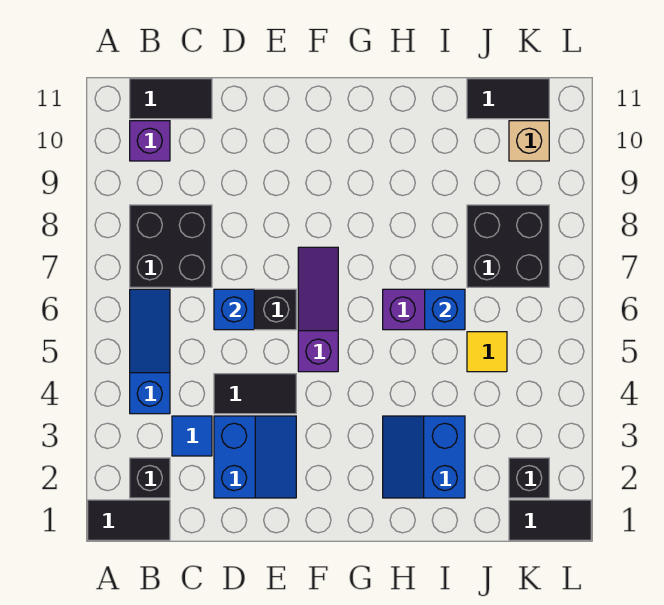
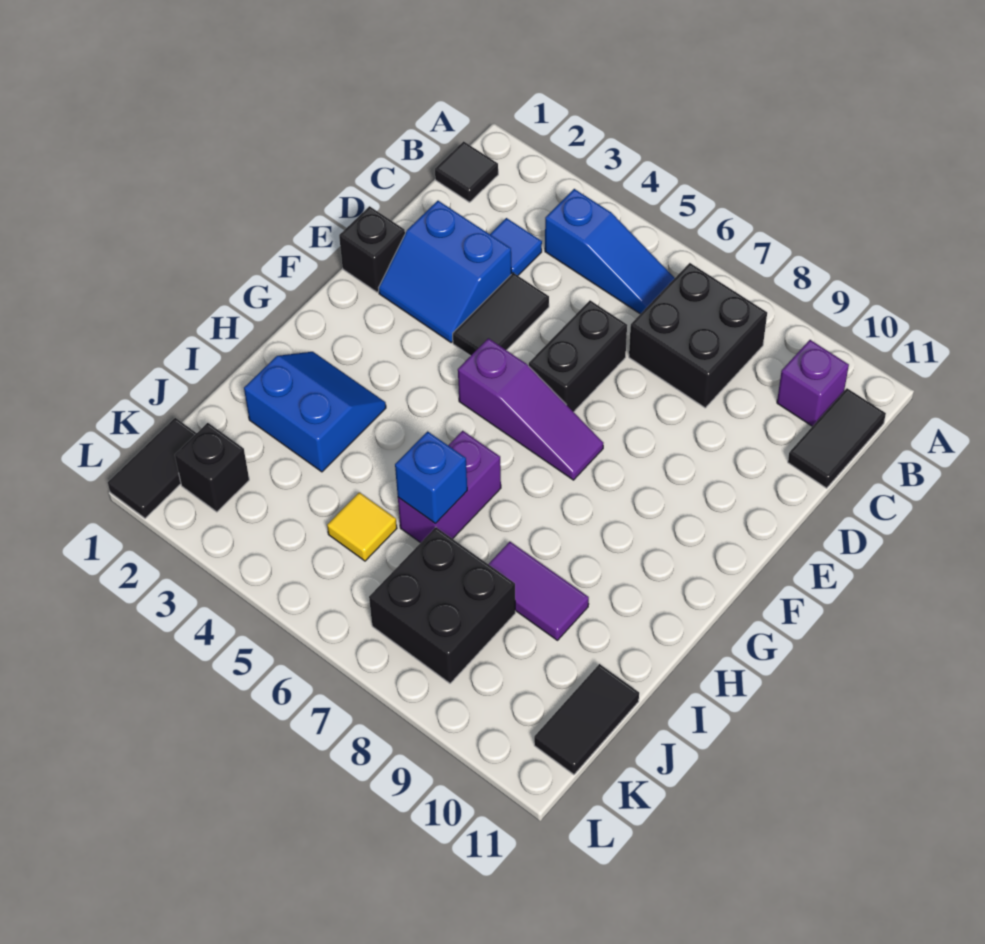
black 1x2 tile [88,500,170,540] -> black 1x1 tile [435,141,498,202]
black 1x1 brick [130,458,170,498] -> black 1x1 brick moved to [339,206,405,292]
blue 1x1 brick [214,289,254,330] -> none
none -> purple 1x2 tile [489,542,589,640]
tan 1x1 brick [509,121,549,161] -> none

